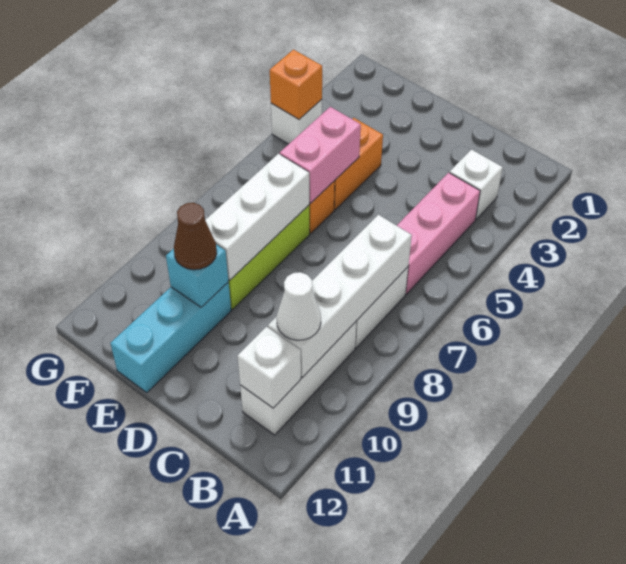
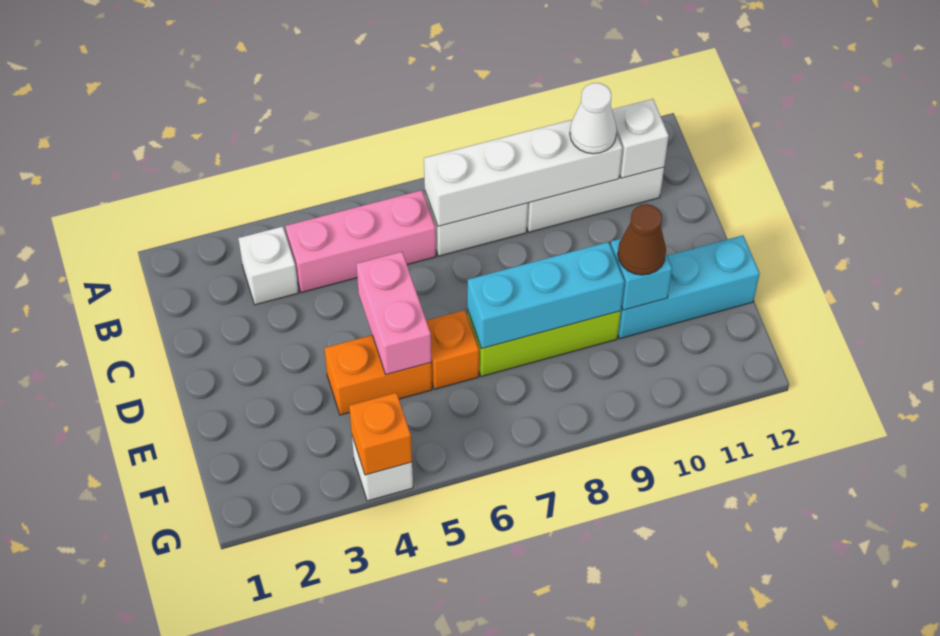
pink 1x2 brick [280,107,361,203] -> pink 1x2 brick turned to [356,252,431,375]
white 1x3 brick [205,154,309,280] -> cyan 1x3 brick [467,242,624,349]

